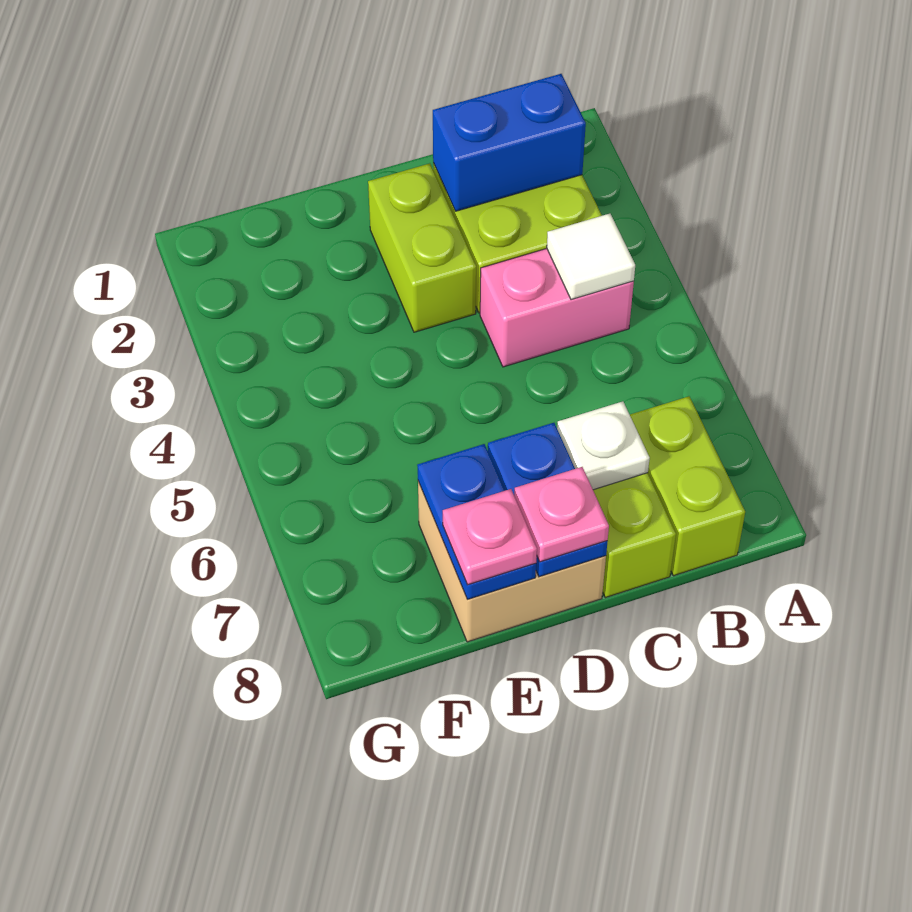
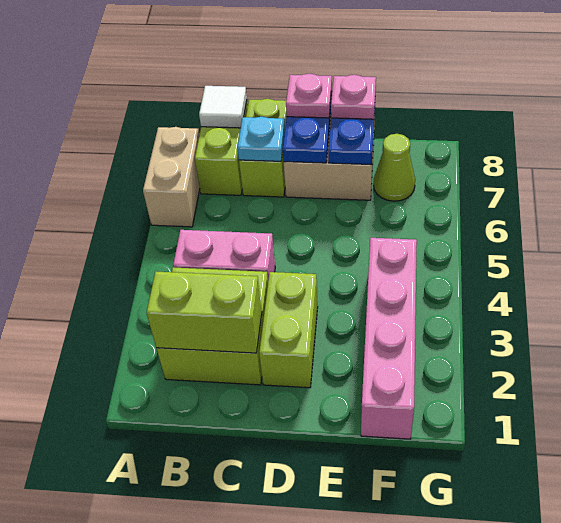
none -> tan 1x2 brick [143,127,200,227]
blue 1x2 brick [433,74,586,211] -> lime 1x2 brick [147,271,262,353]
white 1x1 tile [547,214,635,300] -> white 1x1 tile moved to [199,86,247,128]
white 1x1 plate [557,401,650,490] -> cyan 1x1 plate [237,117,285,161]
none -> pink 1x4 brick [361,238,417,439]
none -> lime 1x1 cone [374,134,415,201]

